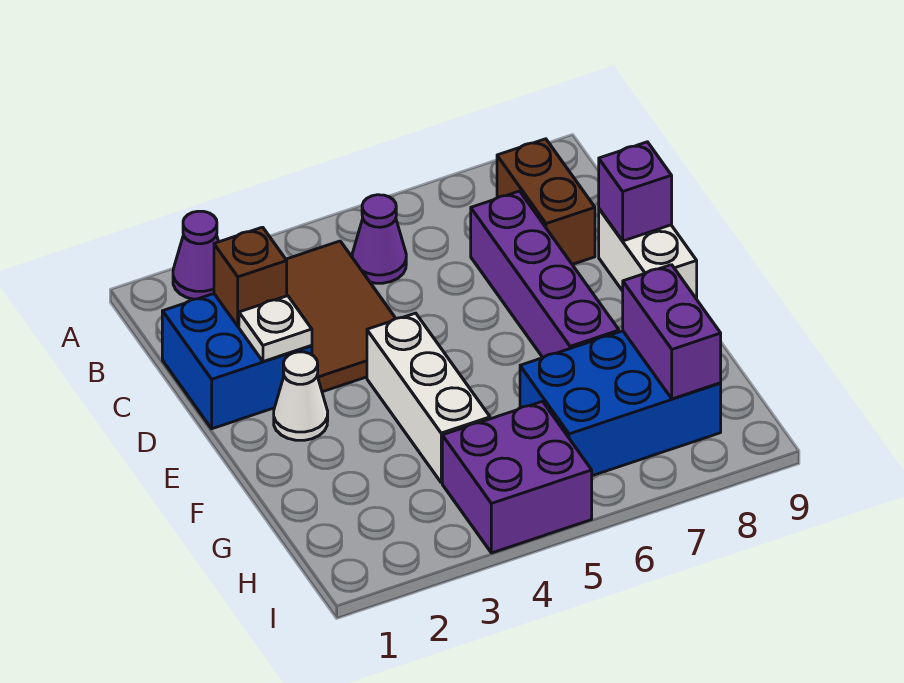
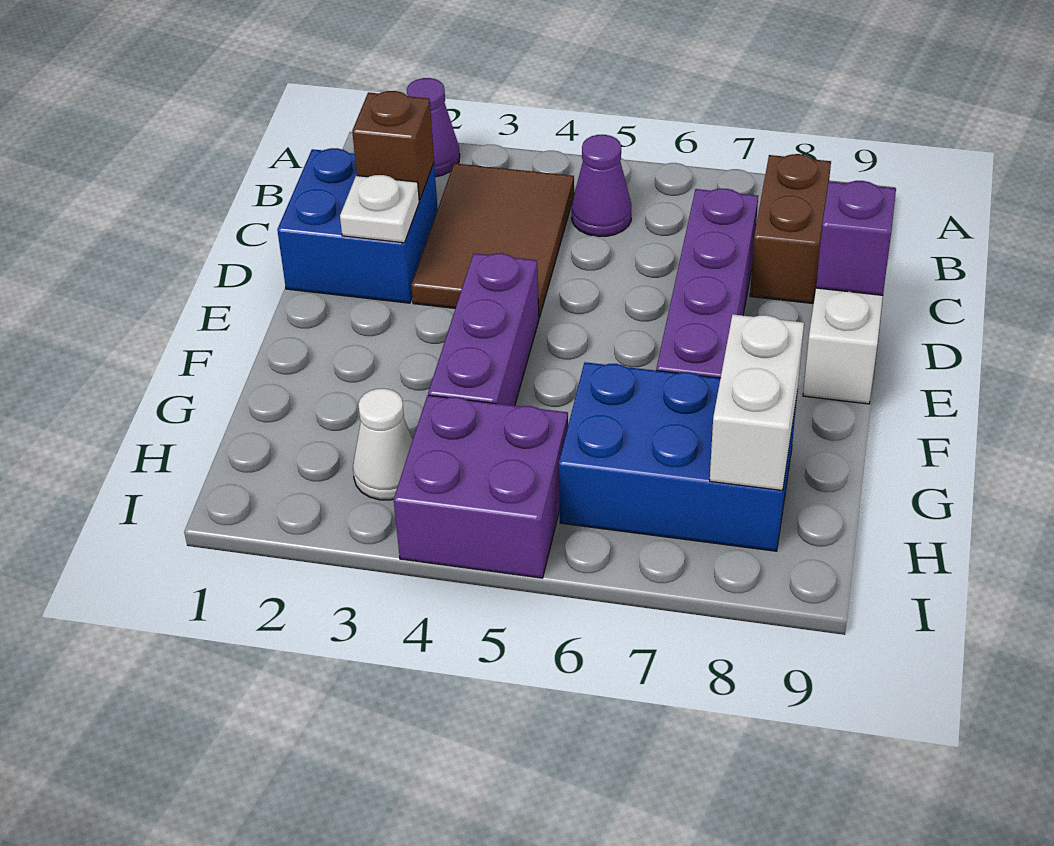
white 1x1 cone [274,352,328,440] -> white 1x1 cone moved to [353,389,413,500]
white 1x3 brick [367,313,490,483] -> purple 1x3 brick [428,253,539,406]
purple 1x2 brick [623,265,721,399] -> white 1x2 brick [710,314,804,491]

